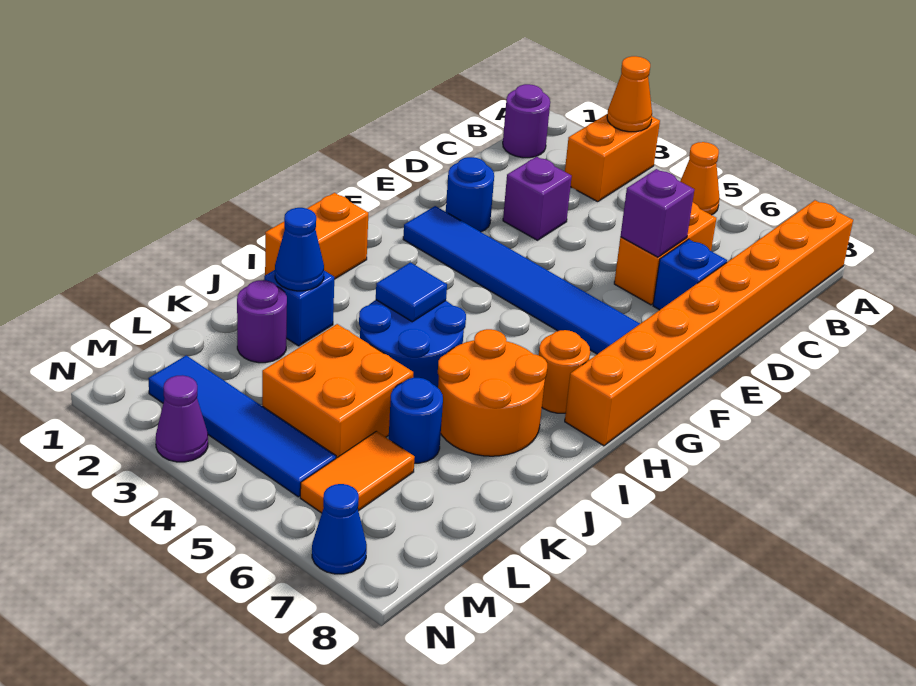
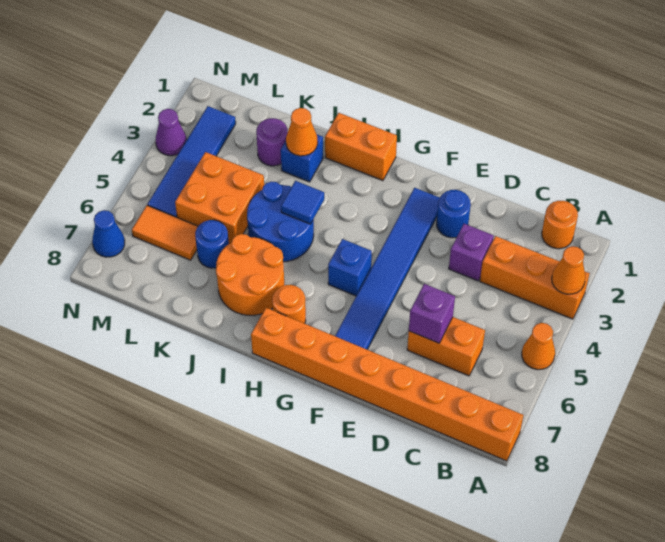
orange 1x2 brick [565,114,660,202] -> orange 1x3 brick [480,236,590,319]
purple 1x1 round brick [503,84,550,158] -> orange 1x1 round brick [542,201,578,249]
blue 1x1 brick [653,239,727,310] -> blue 1x1 brick moved to [328,239,372,296]
blue 1x1 cone [275,208,324,291] -> orange 1x1 cone [286,108,318,156]

